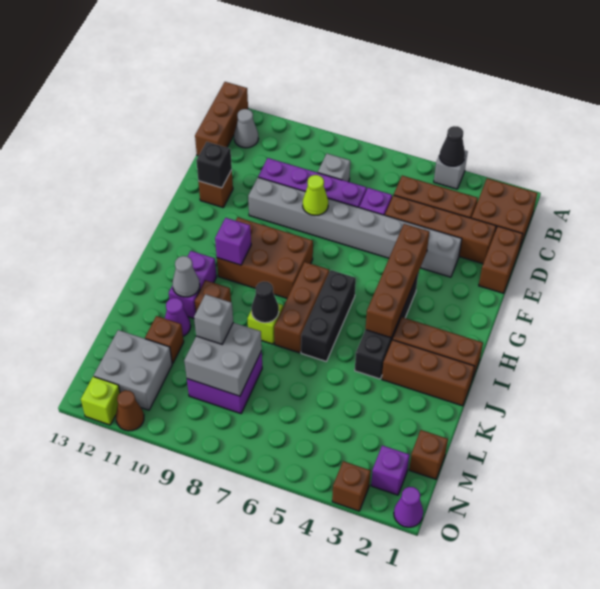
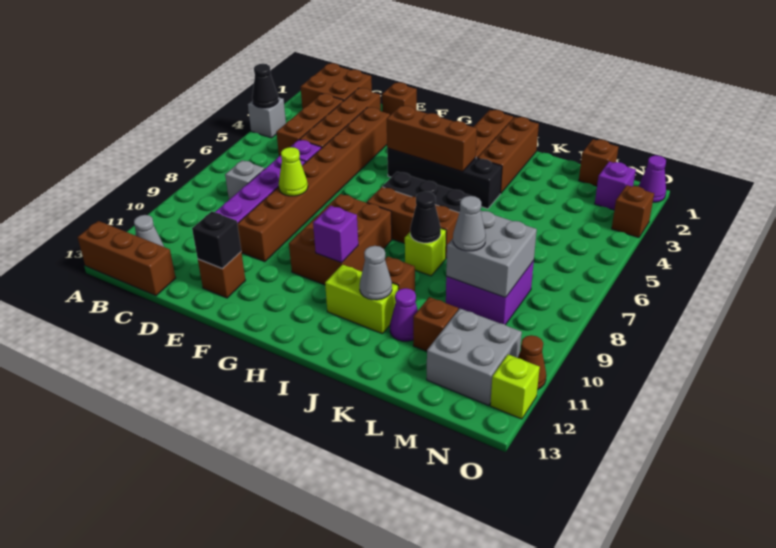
brown 1x2 brick [479,226,523,293] -> brown 1x1 brick [382,82,417,115]
grey 1x8 brick [248,177,462,277] -> brown 1x8 brick [237,107,390,262]
brown 1x4 brick [366,224,429,338] -> brown 1x3 brick [387,106,477,172]
purple 1x2 brick [169,251,217,318] -> lime 1x2 brick [325,265,398,334]
grey 1x1 brick [194,294,233,344] -> grey 1x1 cone [453,196,486,251]

